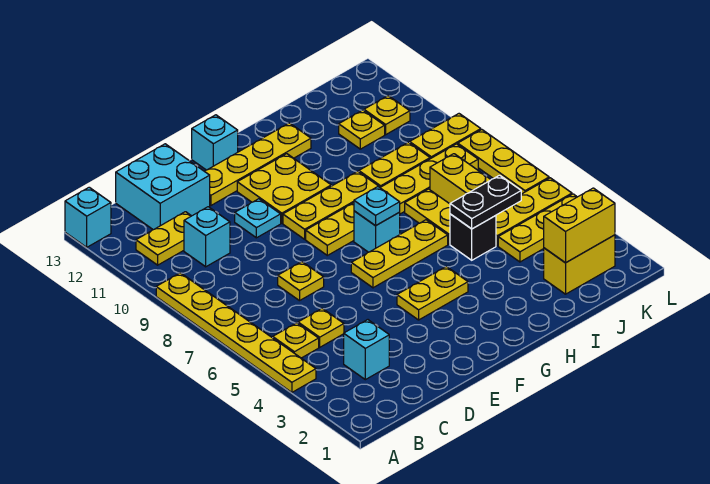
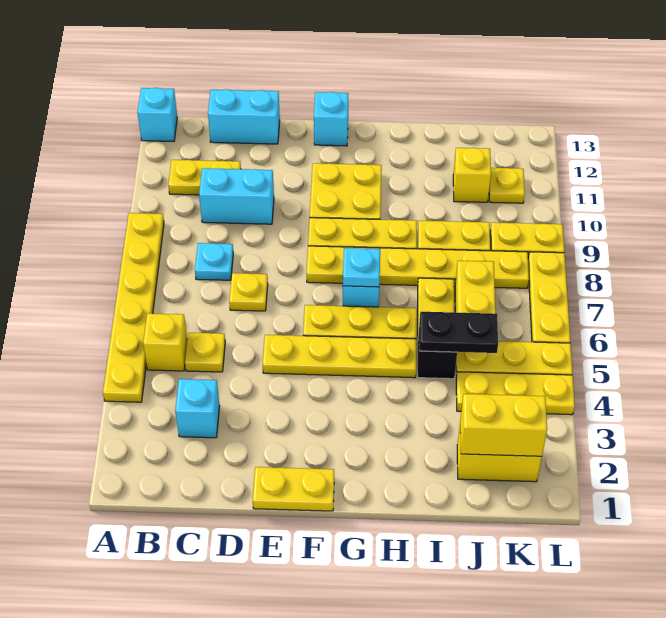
yellow 1x1 plate [273,323,319,358] -> yellow 1x1 brick [143,313,187,371]
cyan 1x1 brick [184,207,230,267] -> cyan 1x2 brick [199,168,274,224]
cyan 2x2 brick [116,144,210,230] -> cyan 1x2 brick [208,89,280,144]
cyan 1x1 plate [235,199,281,238] -> cyan 1x1 plate moved to [195,243,233,280]
yellow 1x4 plate [205,123,311,205] -> yellow 1x4 plate moved to [263,335,416,378]
yellow 1x2 plate [397,266,468,320] -> yellow 1x2 plate moved to [253,467,334,511]
yellow 1x1 plate [339,110,385,149] -> yellow 1x1 brick [453,148,491,202]

